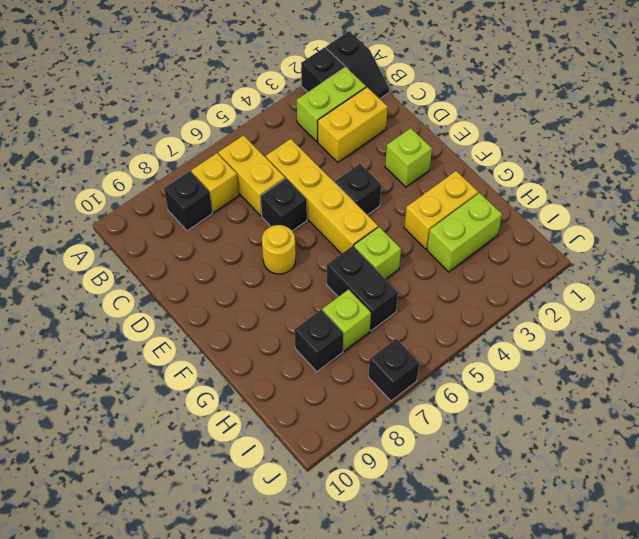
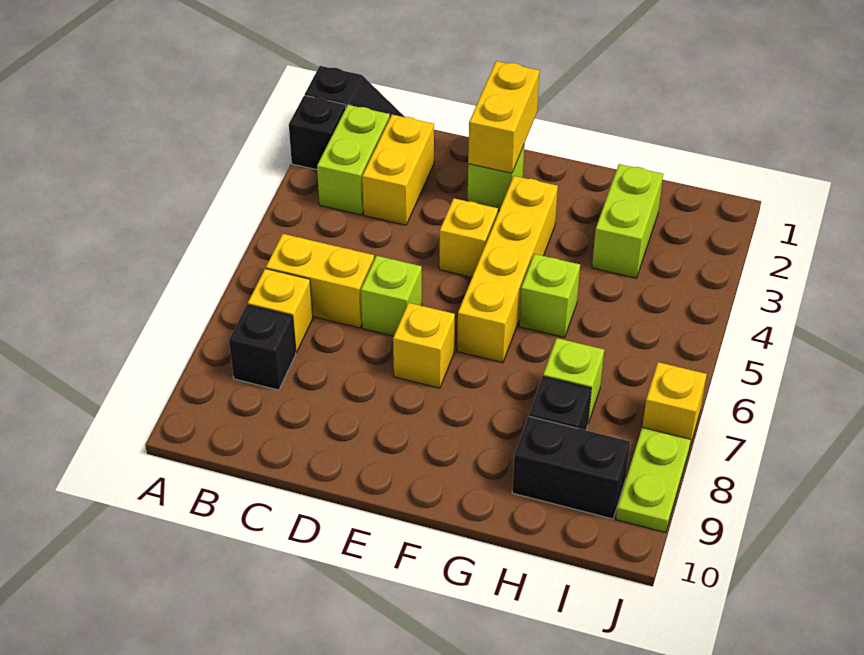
yellow 1x4 brick [266,139,378,254] -> yellow 1x4 brick turned to [457,176,558,363]
black 1x1 brick [261,178,307,231] -> lime 1x1 brick [361,256,422,336]
black 1x1 brick [335,164,381,215] -> yellow 1x1 brick [439,198,498,277]
yellow 1x1 round brick [262,225,296,274] -> yellow 1x1 brick [393,303,455,388]
yellow 1x2 brick [404,171,478,249] -> yellow 1x2 brick moved to [468,61,539,173]
black 1x2 brick [327,246,398,331] -> black 1x2 brick moved to [512,416,630,519]
black 1x1 brick [369,339,419,401] -> yellow 1x1 brick [642,362,707,449]
none -> lime 1x2 plate [616,428,691,533]

